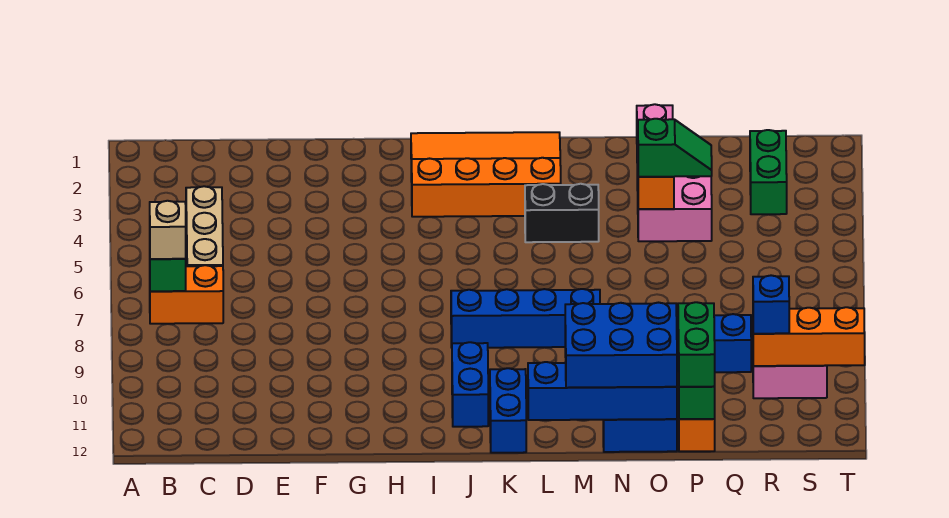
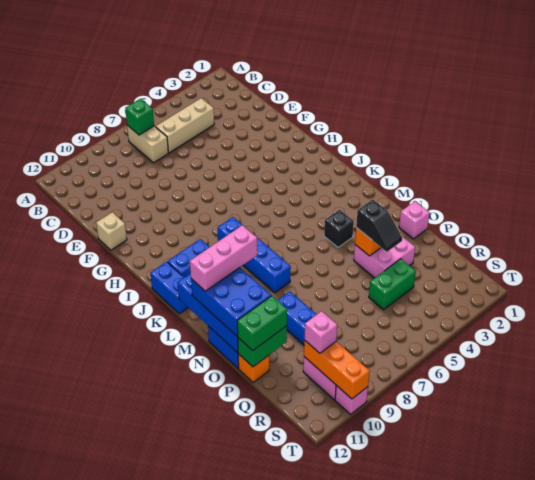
orange 1x2 brick [150,265,223,324] -> tan 1x2 brick [127,125,168,163]
tan 1x1 brick [150,201,186,259] -> tan 1x1 brick moved to [96,212,127,250]
orange 3x4 slope [411,132,561,217] -> none
blue 1x2 brick [490,368,526,453] -> blue 1x2 brick turned to [150,262,188,314]
black 1x2 brick [525,184,599,242] -> black 1x1 brick [324,210,354,247]
none -> pink 1x3 brick [190,225,257,291]
green 1x2 slope [638,119,712,177] -> black 1x2 slope [356,199,402,252]
green 1x2 brick [750,130,787,214] -> green 1x2 brick moved to [369,259,416,310]
blue 1x1 brick [753,275,789,334] -> pink 1x1 brick [304,311,337,353]
none -> pink 1x1 brick [335,385,368,414]

